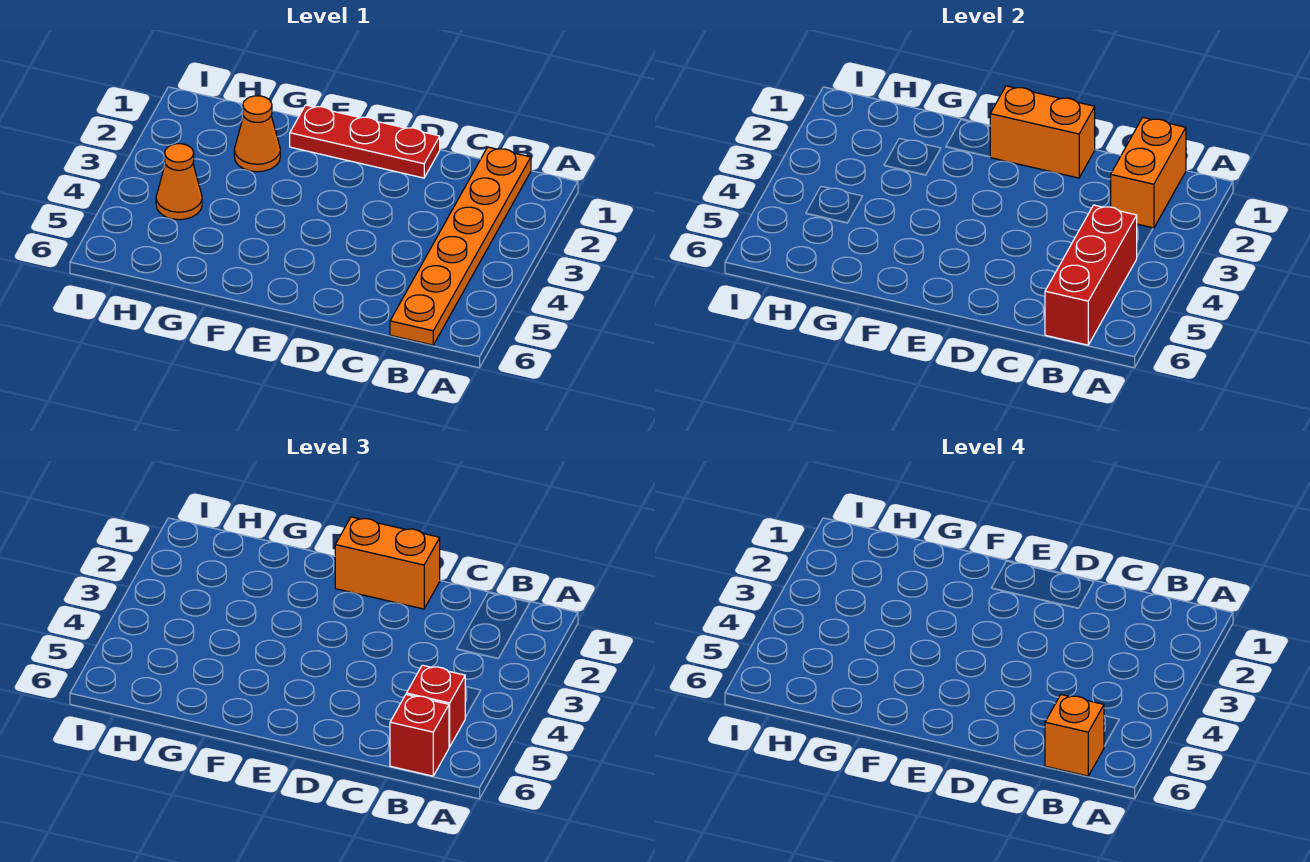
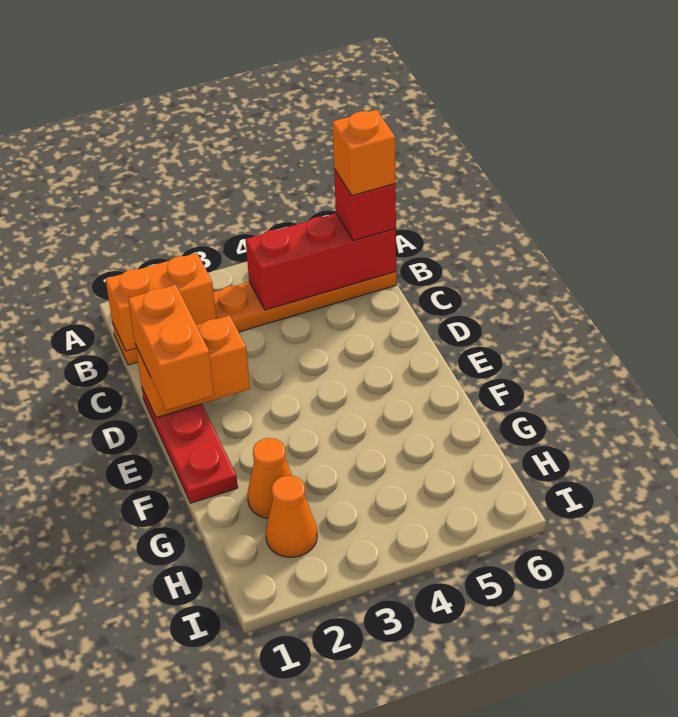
red 1x1 brick [406,665,465,747] -> none
orange 1x2 brick [990,86,1095,178] -> orange 1x2 brick turned to [135,315,250,418]
orange 1x1 cone [156,144,202,220] -> orange 1x1 cone moved to [266,476,317,557]

